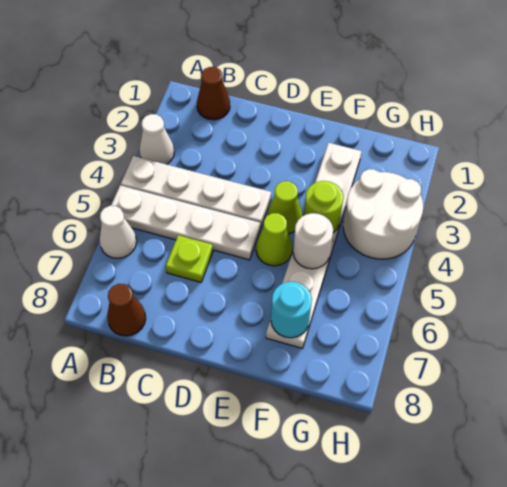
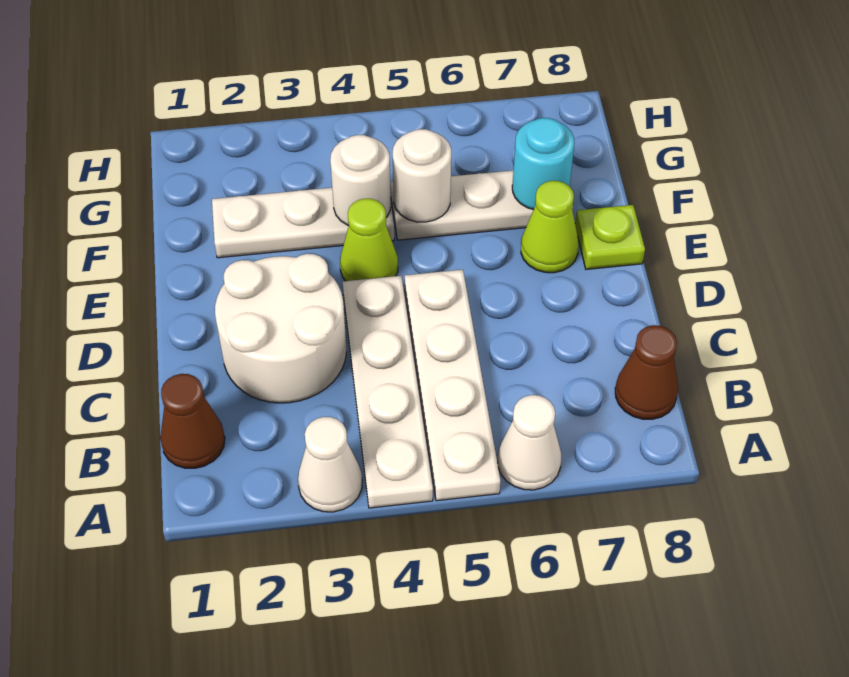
lime 1x1 plate [166,235,213,282] -> lime 1x1 plate moved to [575,205,645,269]
lime 1x1 cone [256,213,292,266] -> lime 1x1 cone moved to [521,181,579,273]
lime 1x1 round brick [304,181,343,233] -> white 1x1 round brick [330,135,391,226]
white 2x2 round brick [343,169,423,259] -> white 2x2 round brick moved to [215,254,346,403]

